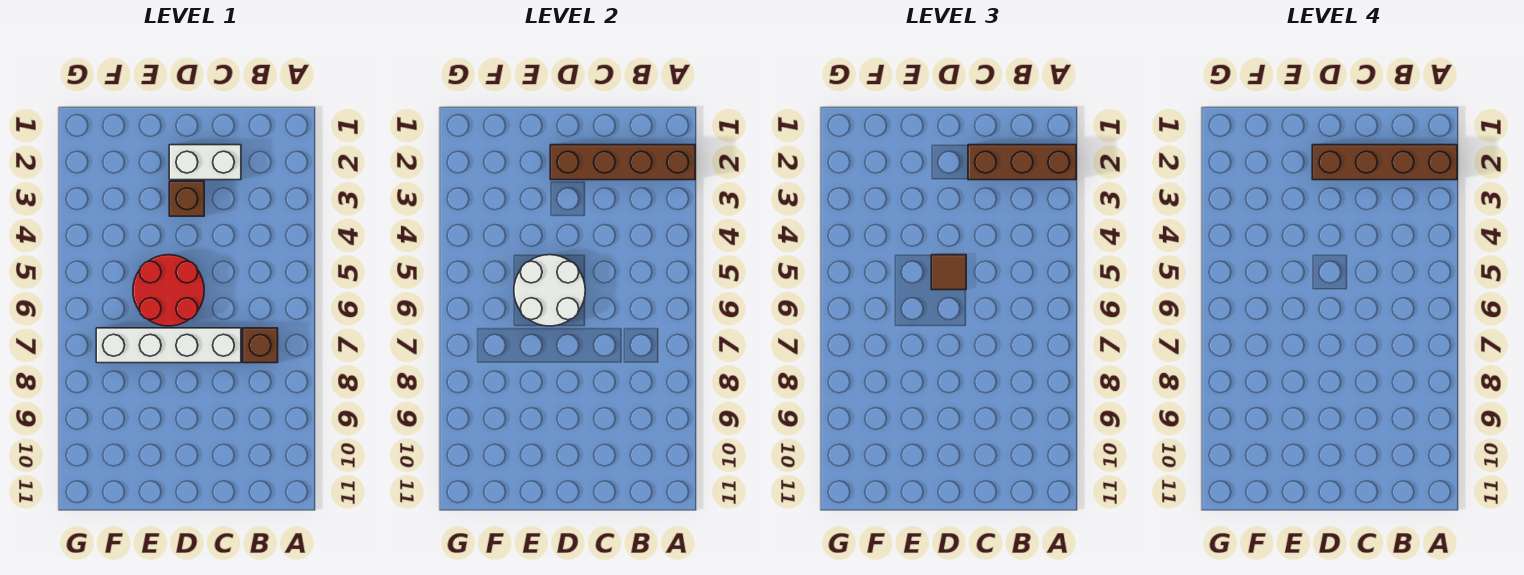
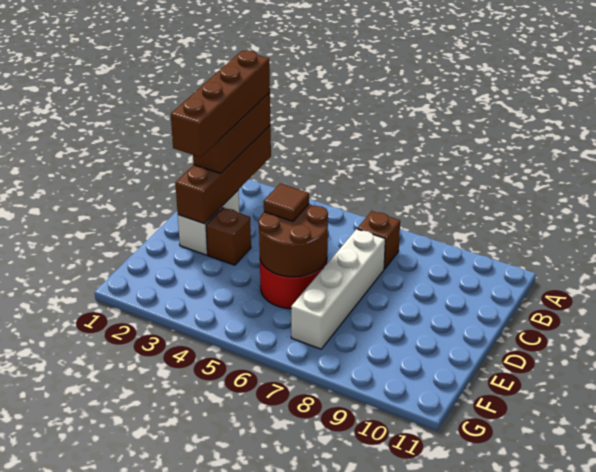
white 2x2 round brick [514,255,585,326] -> brown 2x2 round brick [258,204,328,277]

